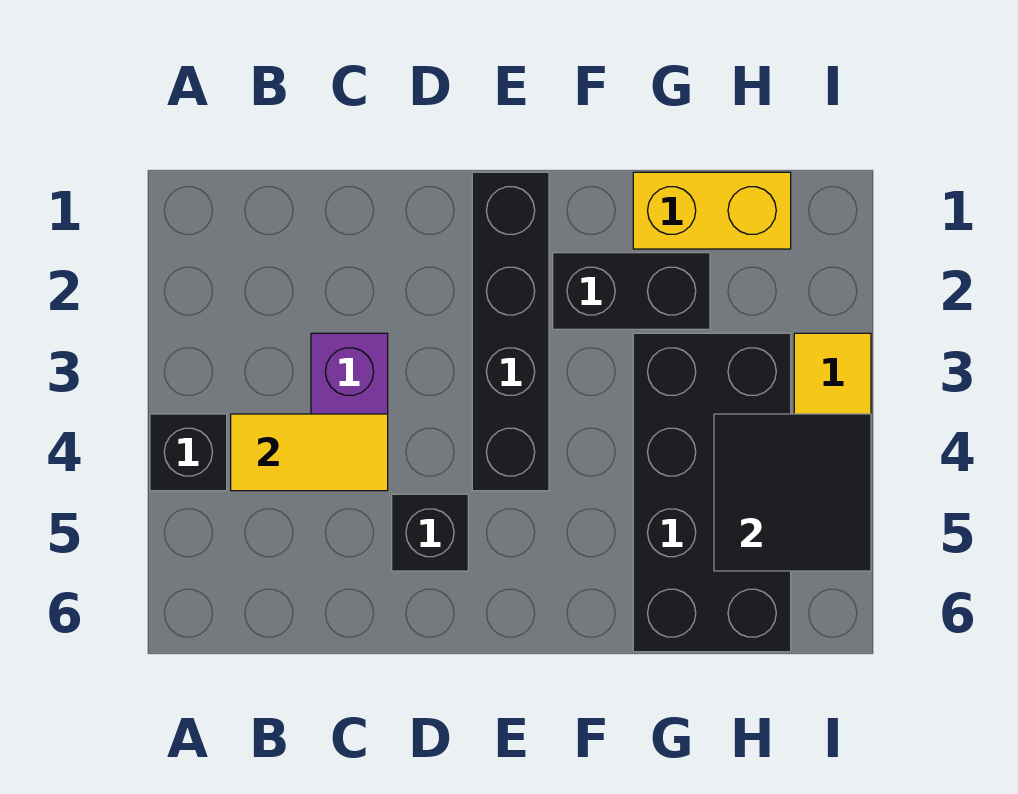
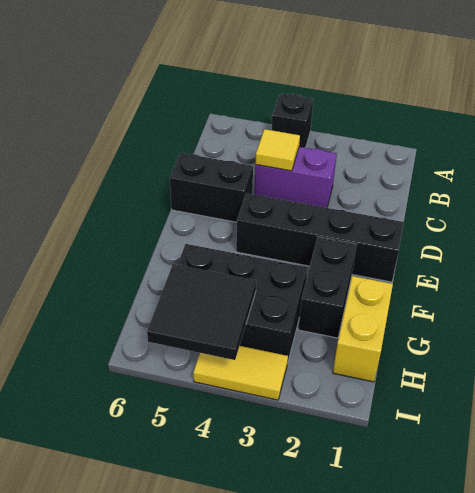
yellow 1x2 tile [231,414,388,491] -> yellow 1x1 tile [256,129,300,171]
black 1x1 brick [392,494,468,571] -> black 1x2 brick [170,153,253,222]
black 2x4 brick [633,333,791,652] -> black 2x3 brick [177,244,307,364]

